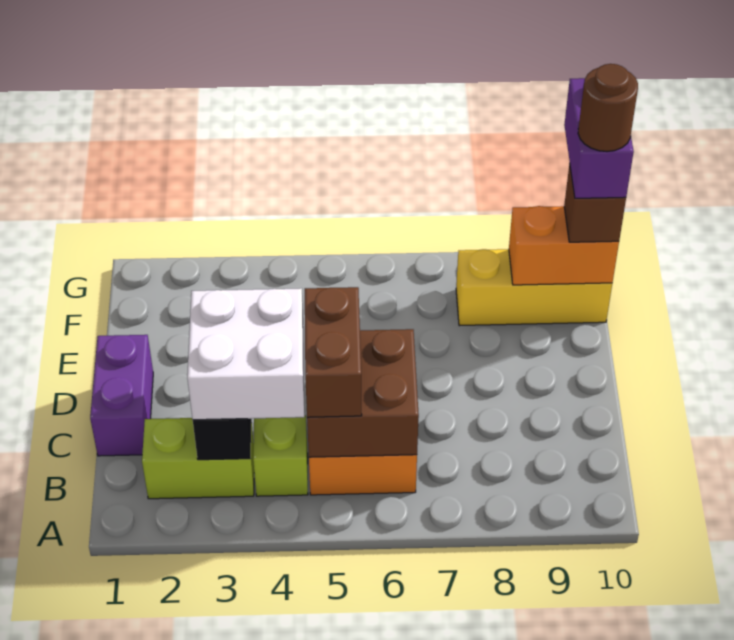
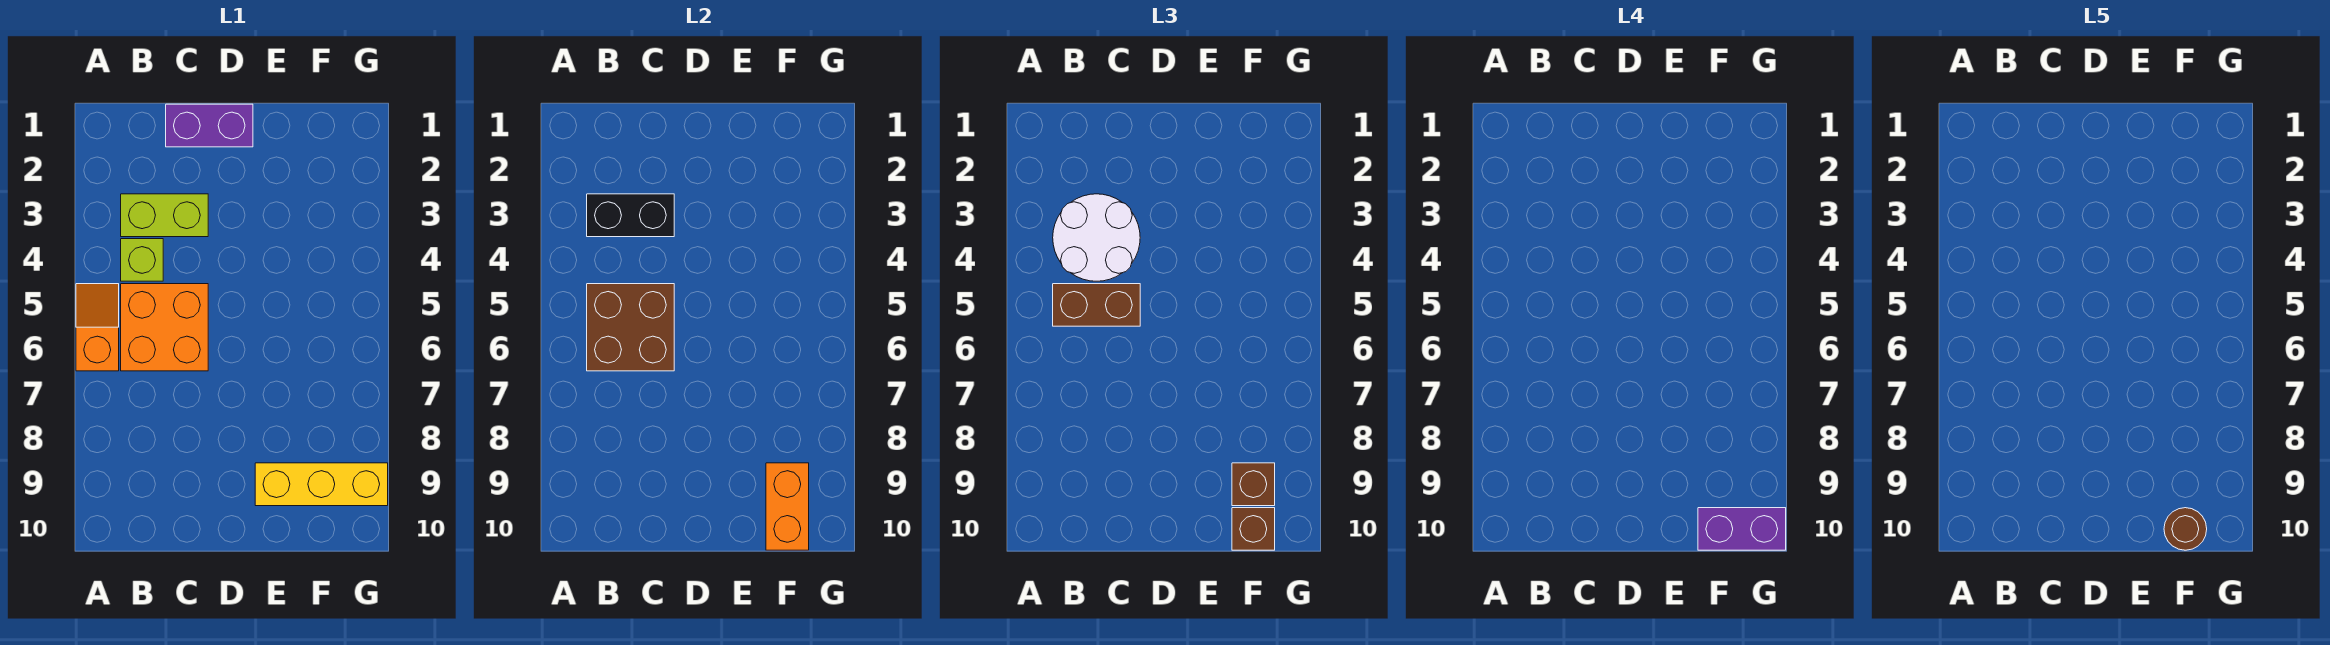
none -> orange 1x2 slope [76,284,119,371]
lime 1x2 brick [142,418,254,499] -> lime 1x2 brick turned to [121,194,208,237]
white 2x2 brick [187,288,304,420] -> white 2x2 round brick [1053,194,1140,281]
yellow 1x3 brick [456,249,612,326] -> yellow 1x3 brick turned to [255,463,388,506]
none -> brown 1x1 brick [1232,463,1275,506]

